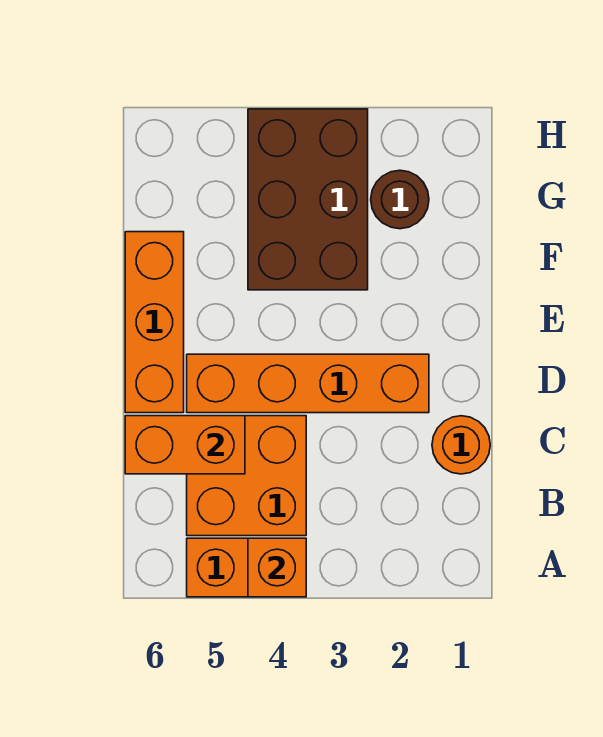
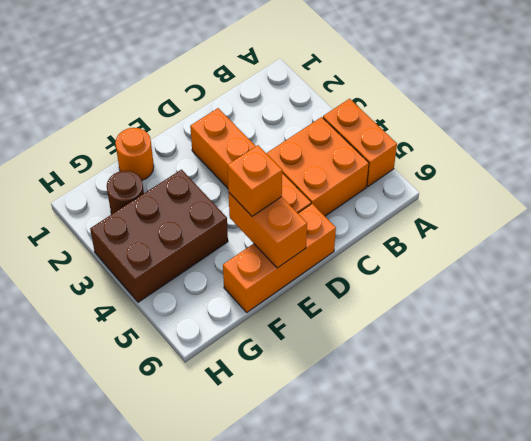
orange 1x1 brick [248,538,306,597] -> orange 1x1 brick moved to [228,145,282,216]
orange 1x1 round brick [432,416,490,474] -> orange 1x1 round brick moved to [115,128,154,180]
orange 1x2 brick [125,416,245,474] -> orange 1x2 brick moved to [229,193,307,268]

